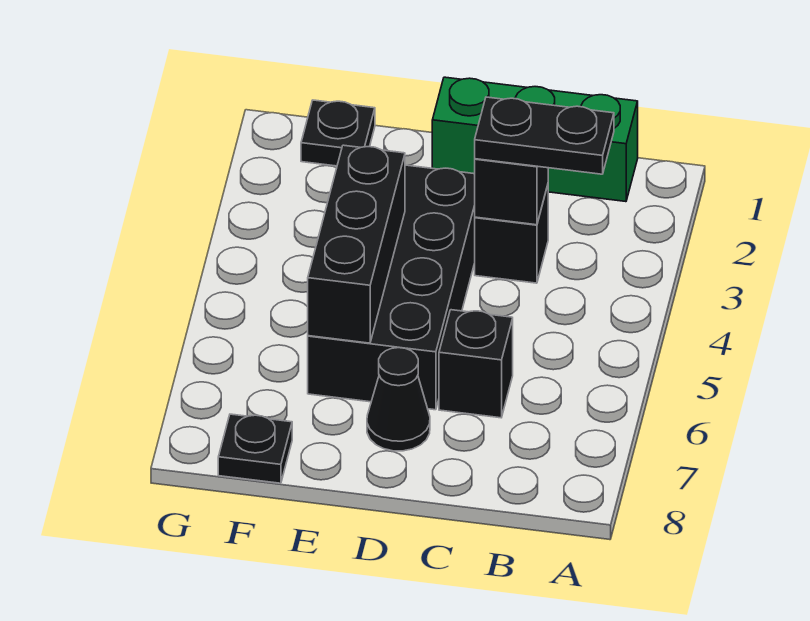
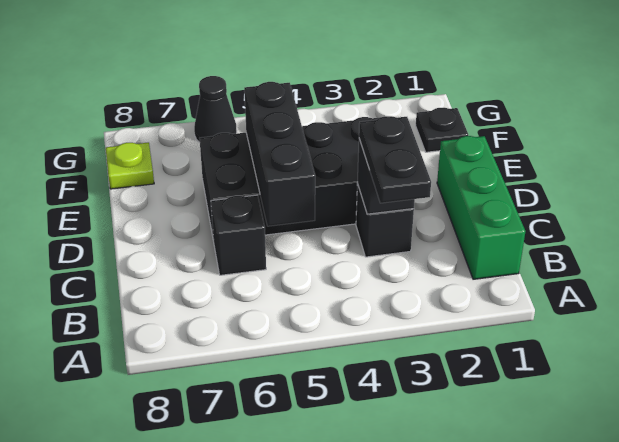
black 1x1 cone [367,348,430,451] -> black 1x1 cone moved to [194,76,237,143]
black 1x3 brick [308,145,405,343] -> black 1x3 brick turned to [244,82,315,226]
black 1x1 plate [218,414,292,483] -> lime 1x1 plate [106,143,154,189]

